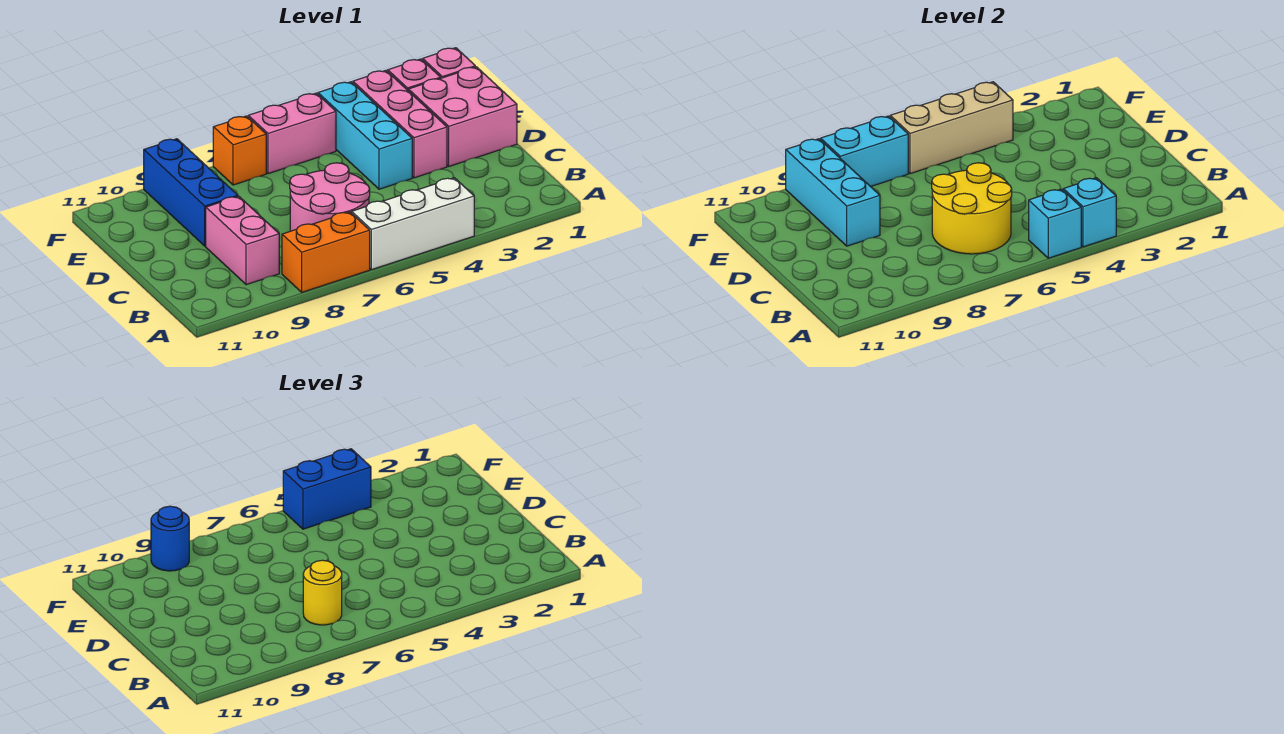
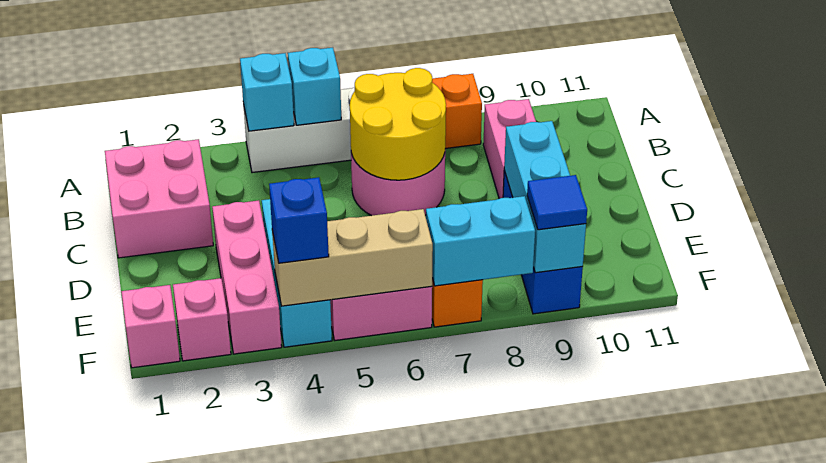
yellow 1x1 round brick [303,560,342,625] -> none
pink 2x2 brick [408,67,517,166] -> pink 2x2 brick moved to [105,139,213,258]
blue 1x2 brick [283,449,371,529] -> blue 1x1 brick [269,177,329,263]
blue 1x1 round brick [151,506,189,571] -> blue 1x1 tile [527,175,587,230]

